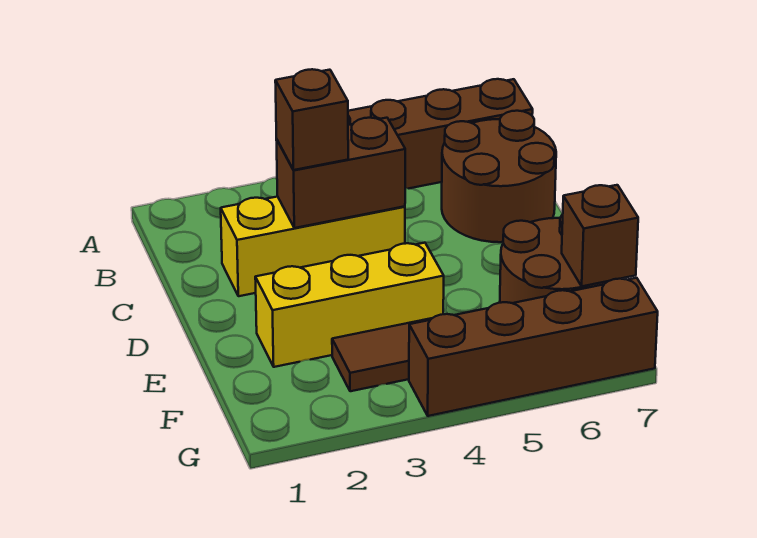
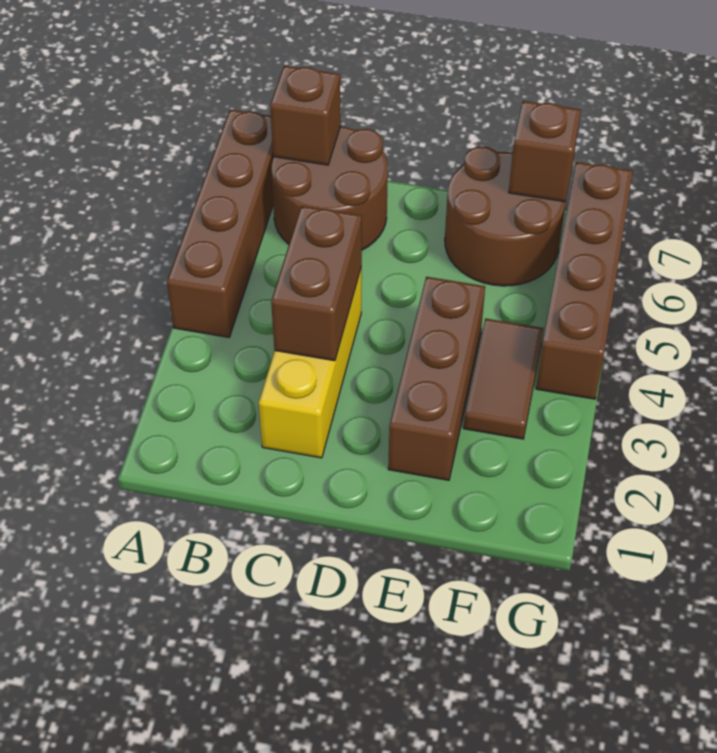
brown 1x1 brick [275,69,348,170] -> brown 1x1 brick moved to [270,66,341,165]
yellow 1x3 brick [255,243,444,367] -> brown 1x3 brick [388,277,485,480]

